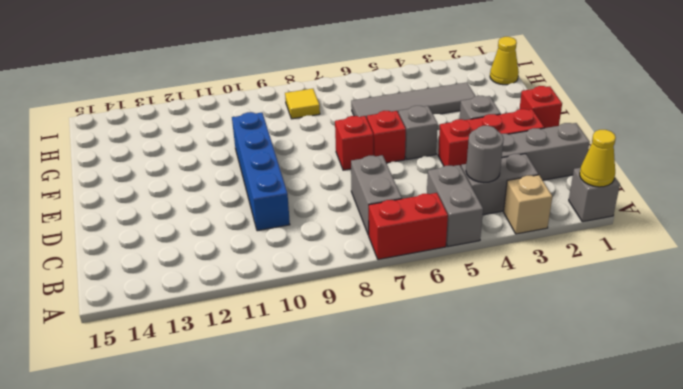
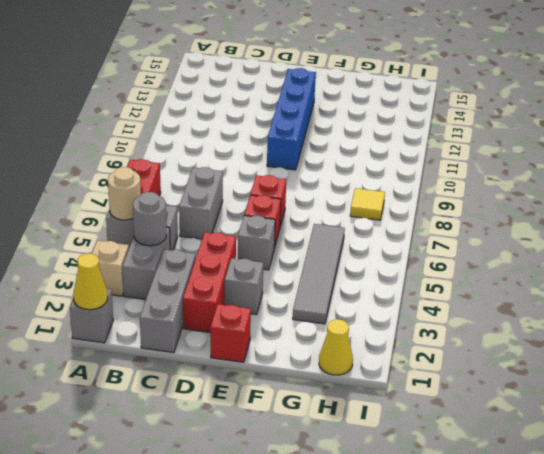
none -> tan 1x1 round brick [108,167,141,220]
grey 1x2 brick [351,155,402,235] -> grey 1x2 brick turned to [179,167,223,239]
blue 1x4 brick [232,112,290,231] -> blue 1x4 brick turned to [267,68,316,170]

